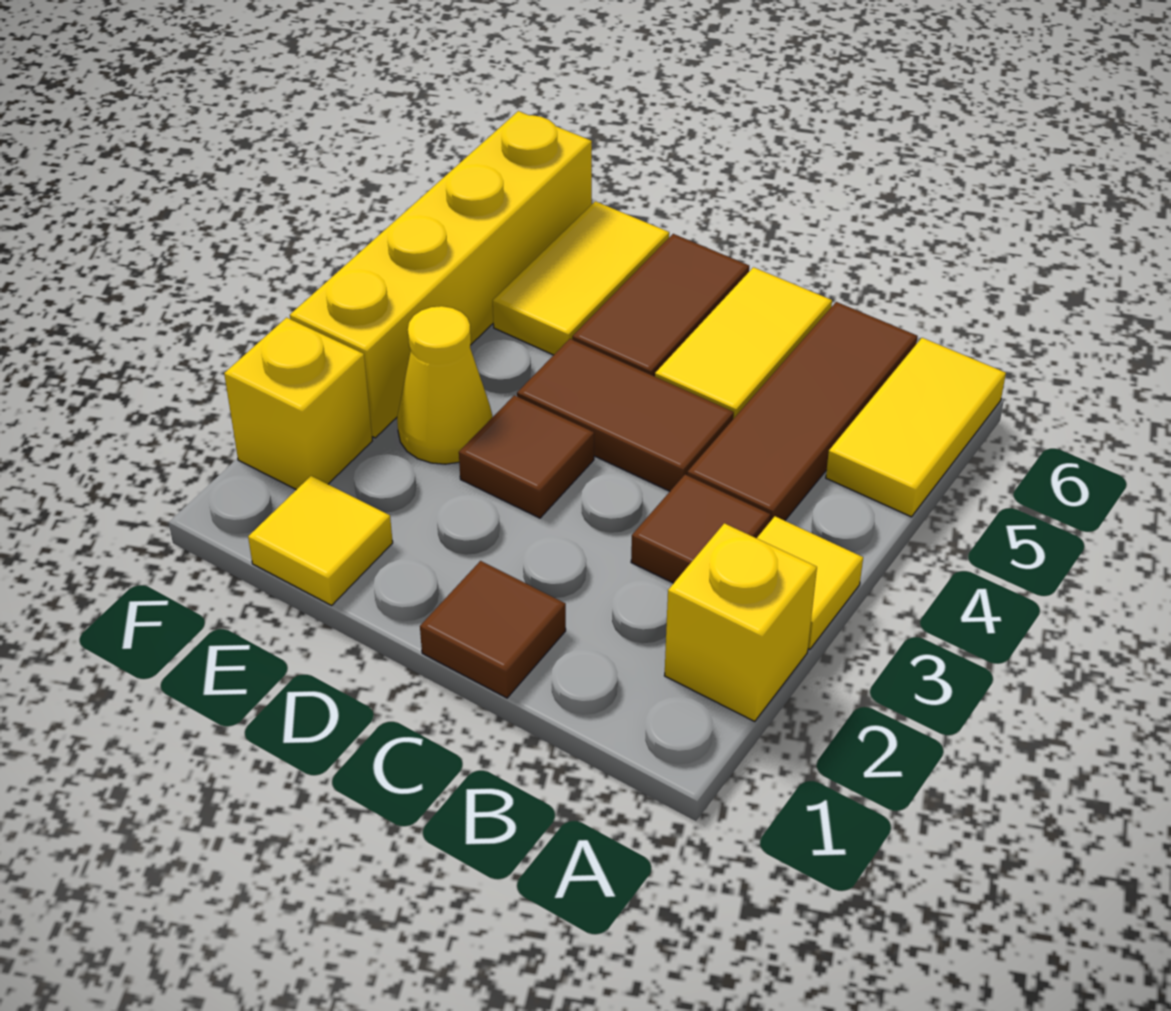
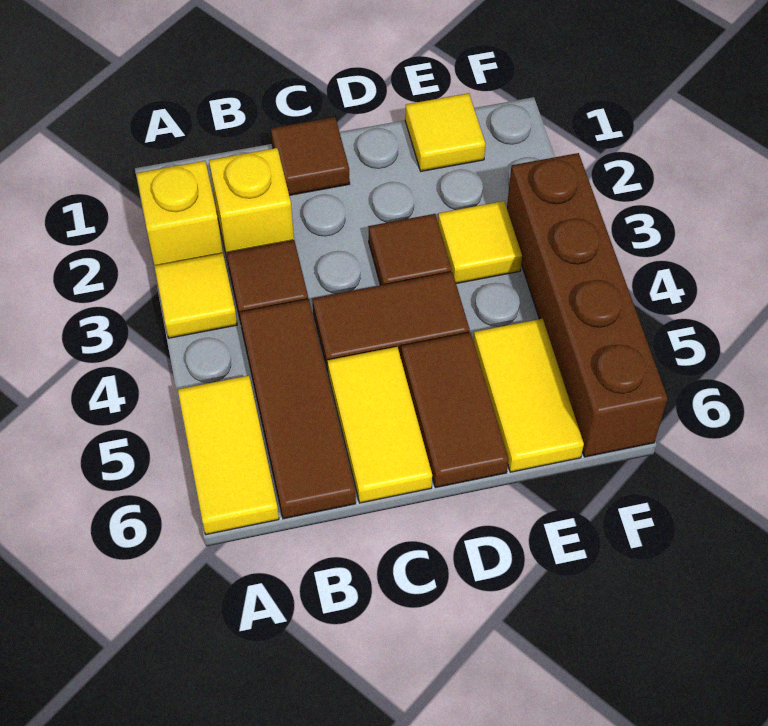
yellow 1x1 cone [397,306,492,464] -> yellow 1x1 tile [438,201,522,284]
yellow 1x1 brick [224,318,372,490] -> yellow 1x1 brick moved to [209,148,294,262]
yellow 1x4 brick [290,111,592,438] -> brown 1x4 brick [507,153,668,457]

